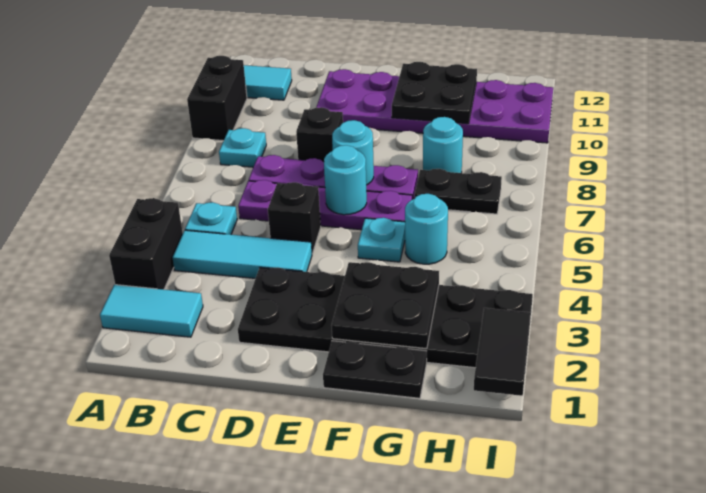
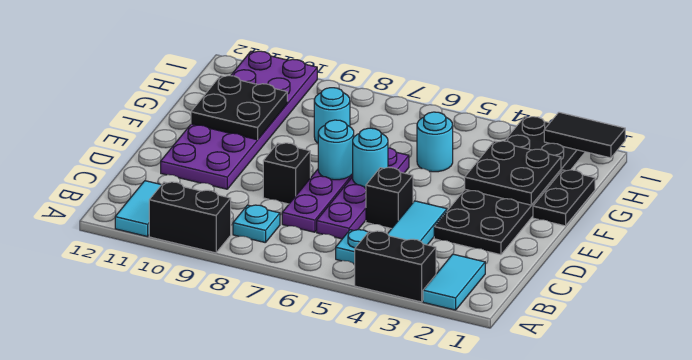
cyan 1x1 plate [358,218,405,262] -> none
black 1x2 plate [415,169,502,214] -> none

